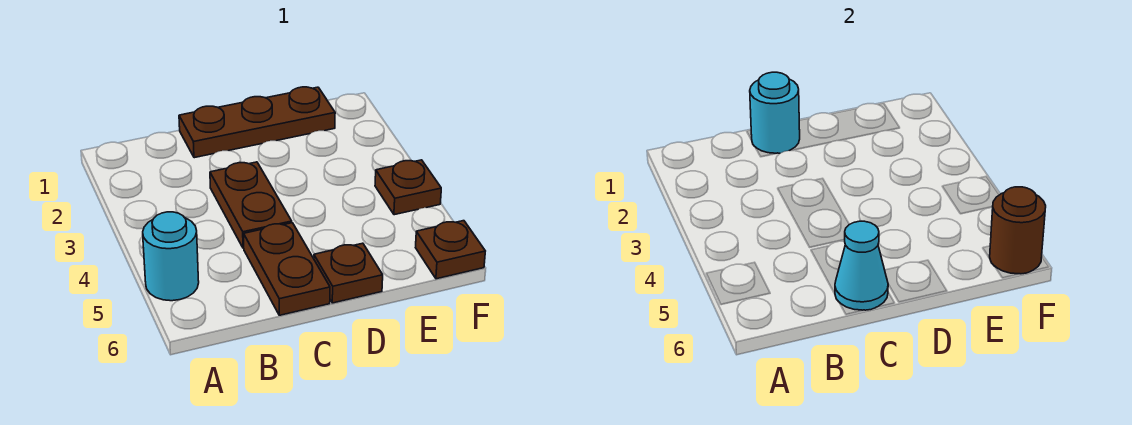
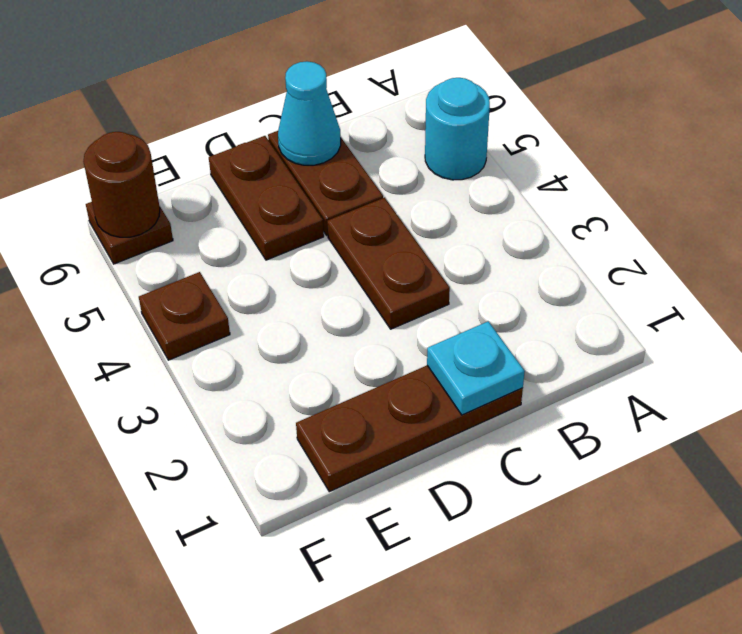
cyan 1x1 round brick [750,72,800,153] -> cyan 1x1 plate [427,321,525,415]
brown 1x1 plate [314,243,383,303] -> brown 1x2 plate [209,136,324,260]

